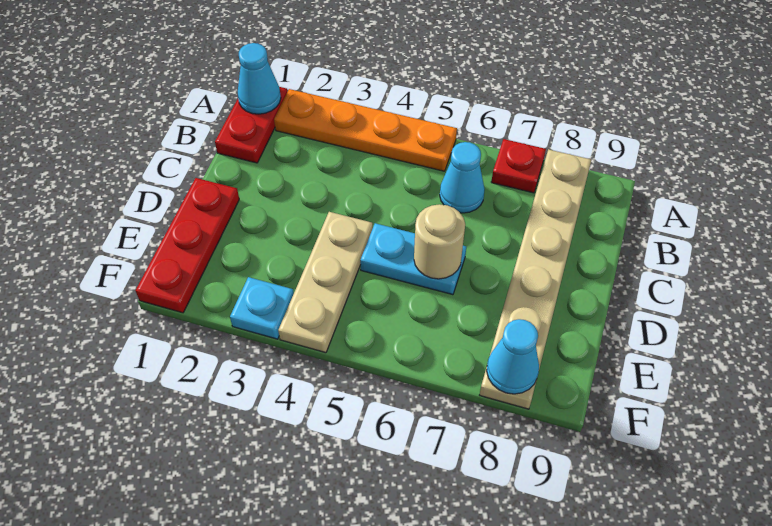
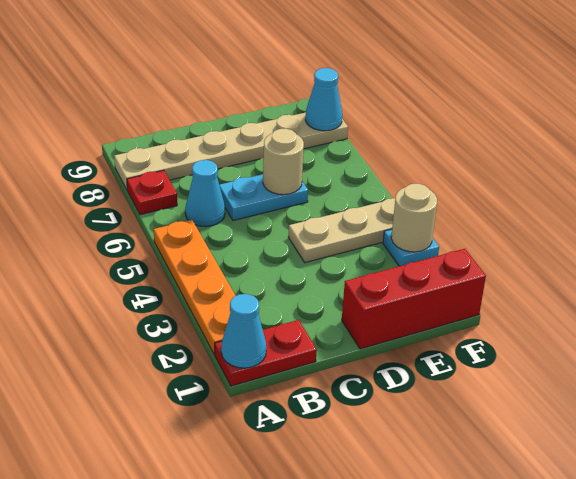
red 1x3 plate [136,178,239,313] -> red 1x3 brick [342,249,486,349]
cyan 1x2 plate [360,223,466,295] -> cyan 1x2 plate turned to [219,174,308,220]
none -> tan 1x1 round brick [391,184,437,252]

